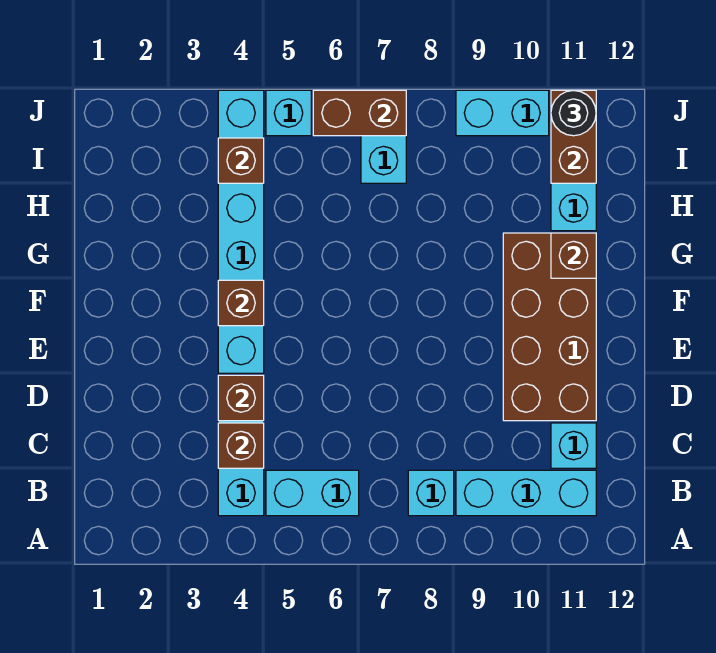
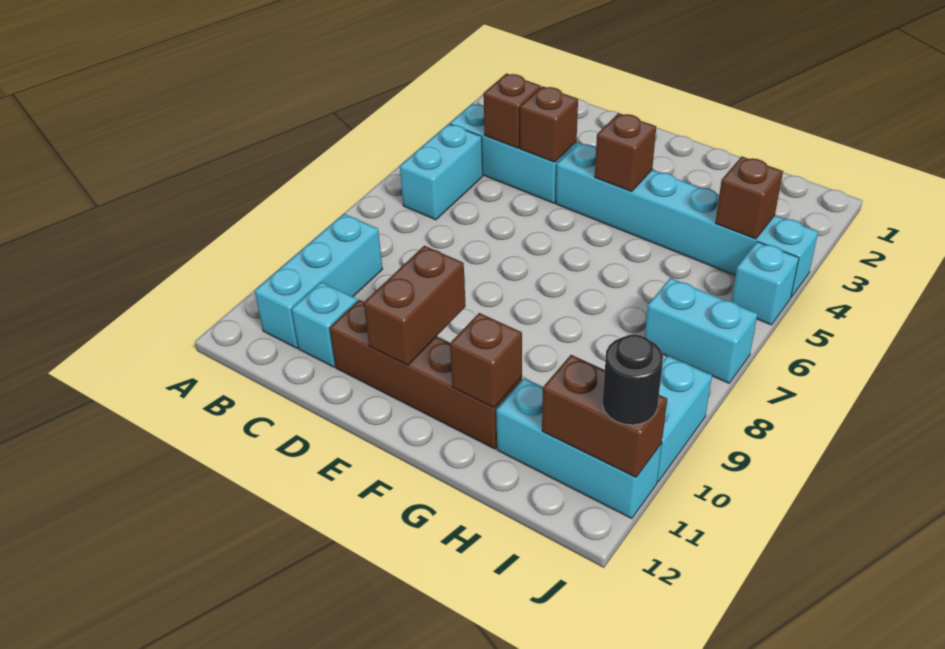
cyan 1x1 brick [408,470,454,516] -> none
brown 2x4 brick [503,233,596,421] -> brown 1x4 brick [330,300,522,449]
brown 1x2 brick [313,90,406,136] -> brown 1x2 brick moved to [364,246,466,365]

